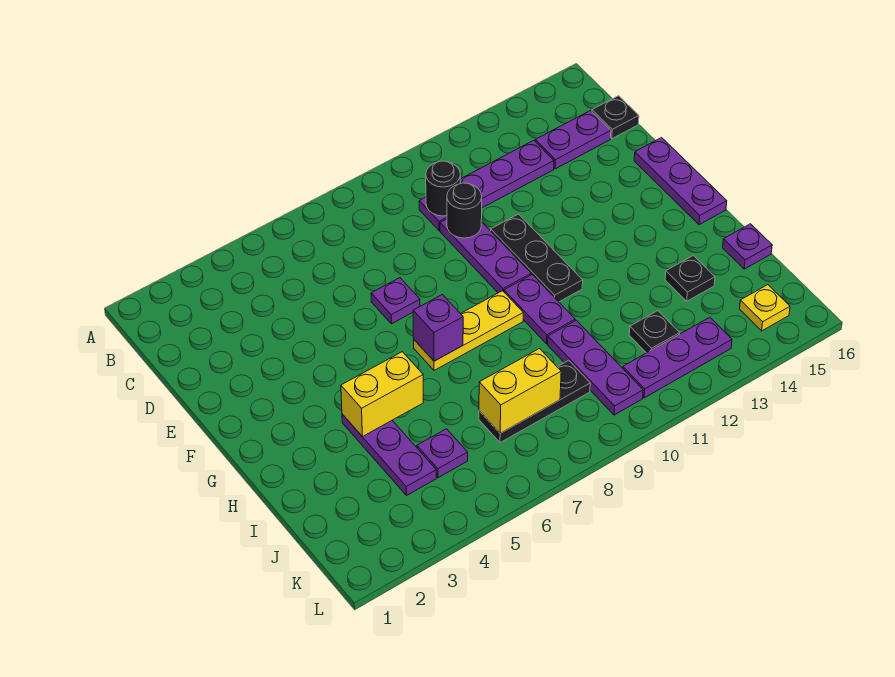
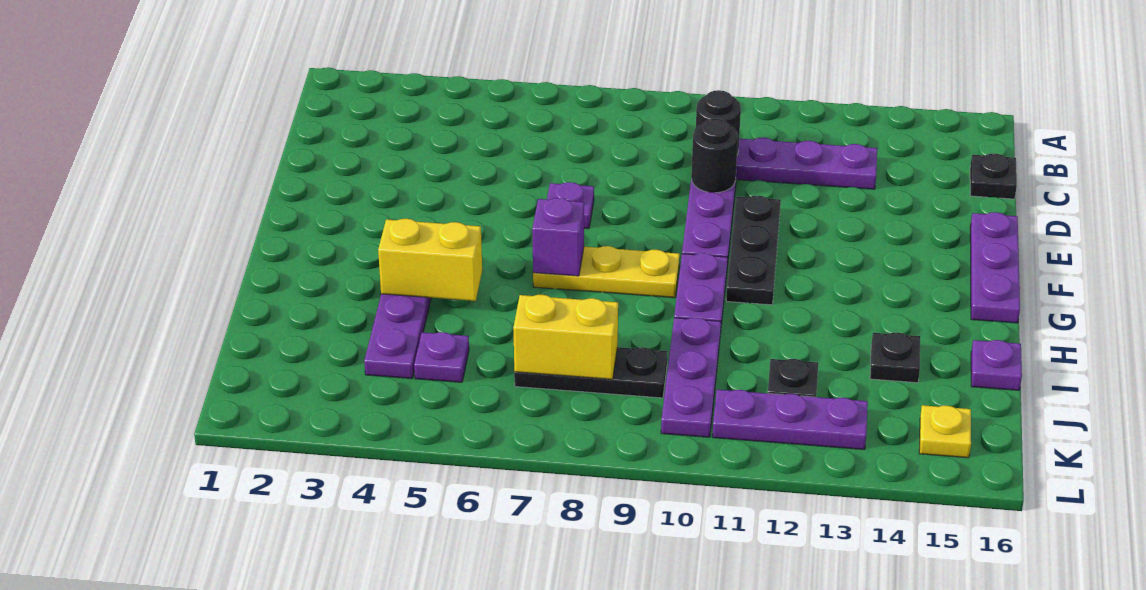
purple 1x2 plate [535,111,611,169] -> none

